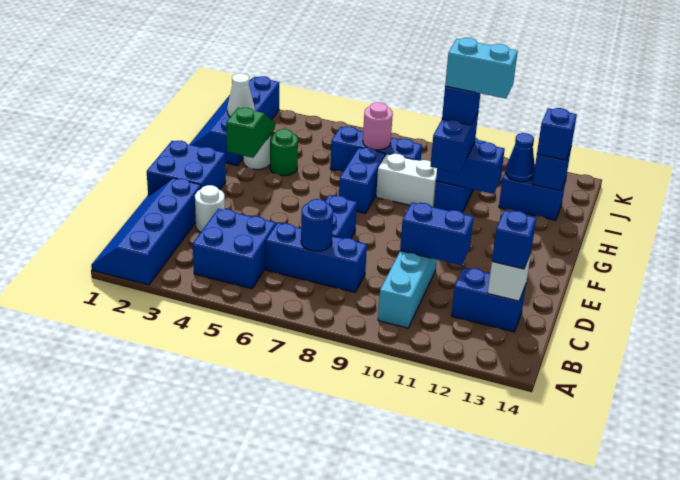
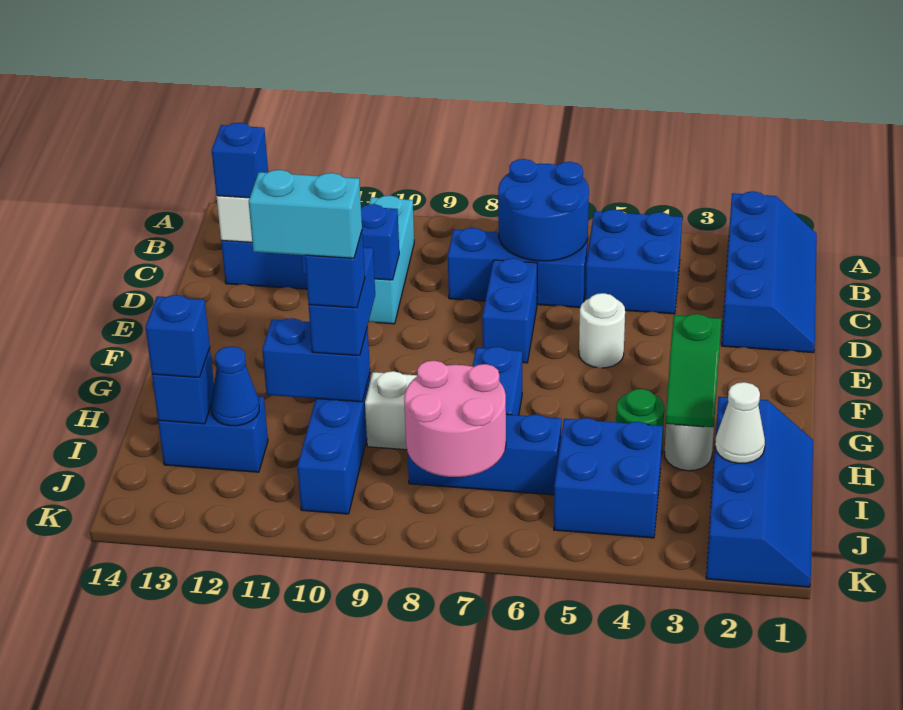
blue 1x1 round brick [301,199,333,251] -> blue 2x2 round brick [498,159,589,261]
white 1x1 round brick [195,185,225,232] -> white 1x1 round brick moved to [579,293,625,368]
blue 2x2 brick [147,141,226,195] -> blue 2x2 brick moved to [554,418,663,538]
pink 1x1 round brick [363,102,393,150] -> pink 2x2 round brick [404,361,506,477]

